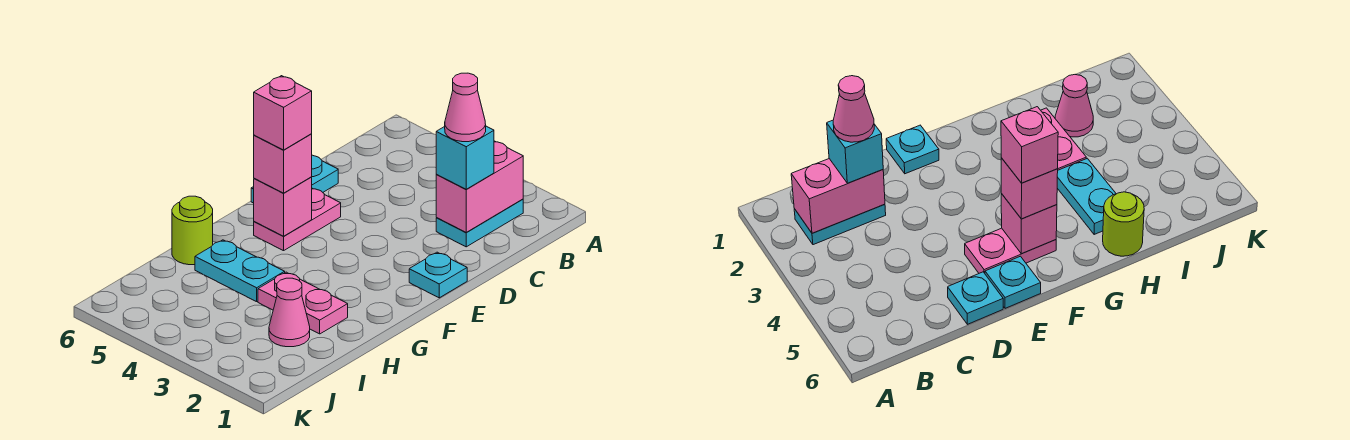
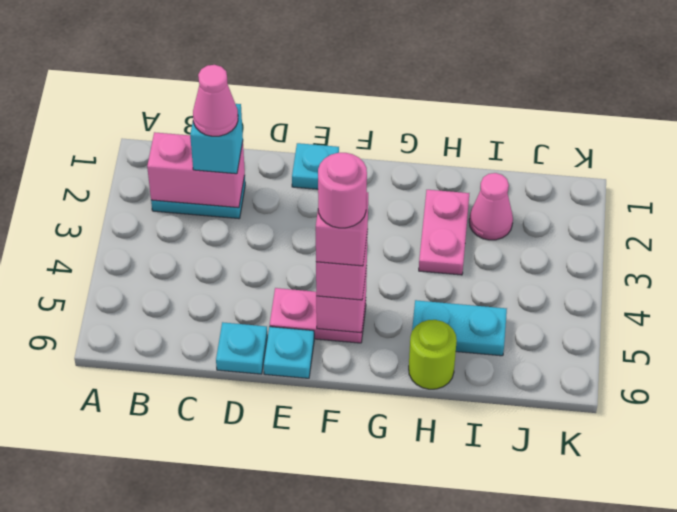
none -> pink 1x1 round brick [318,153,367,228]
cyan 1x2 plate [195,240,285,302] -> cyan 1x2 plate turned to [412,300,507,356]

